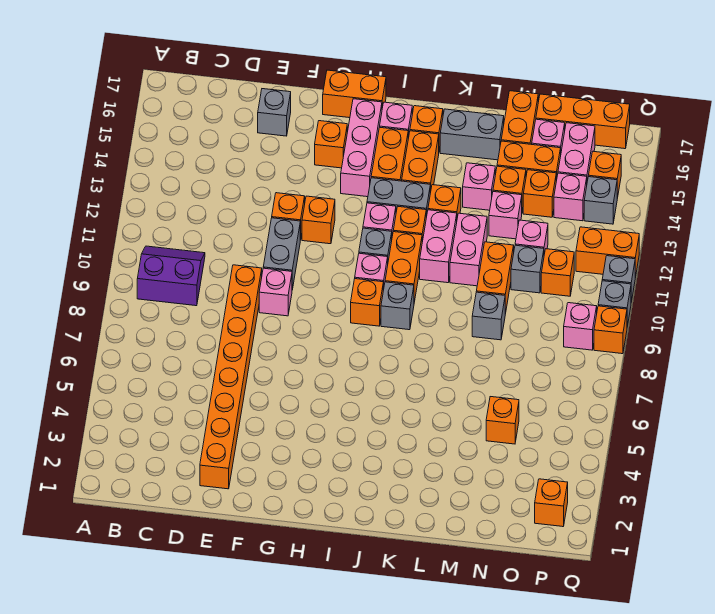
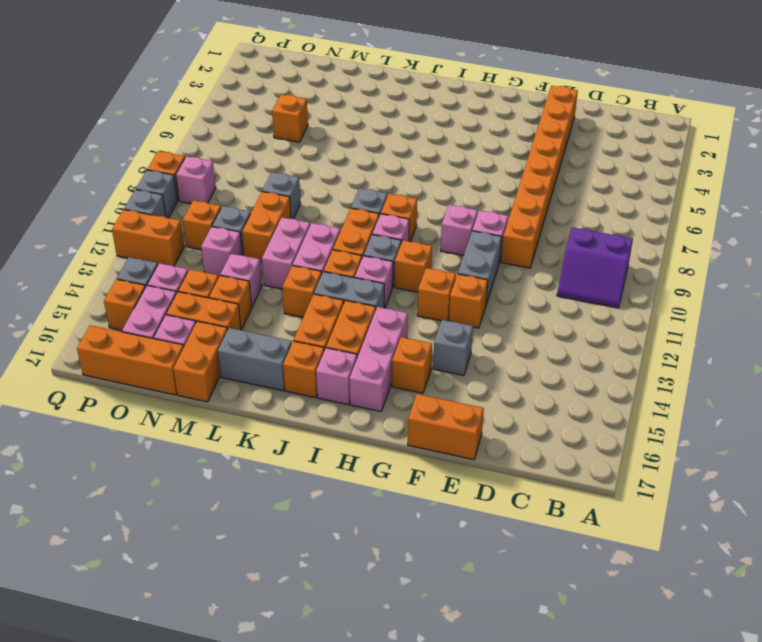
grey 1x1 brick [258,89,291,136] -> grey 1x1 brick moved to [433,320,473,376]
orange 1x2 brick [323,70,386,118] -> orange 1x2 brick moved to [408,394,484,460]
pink 1x1 brick [463,163,495,210] -> pink 1x1 brick moved to [441,205,478,255]
orange 1x1 brick [535,479,568,527] -> orange 1x1 brick moved to [395,240,432,292]

